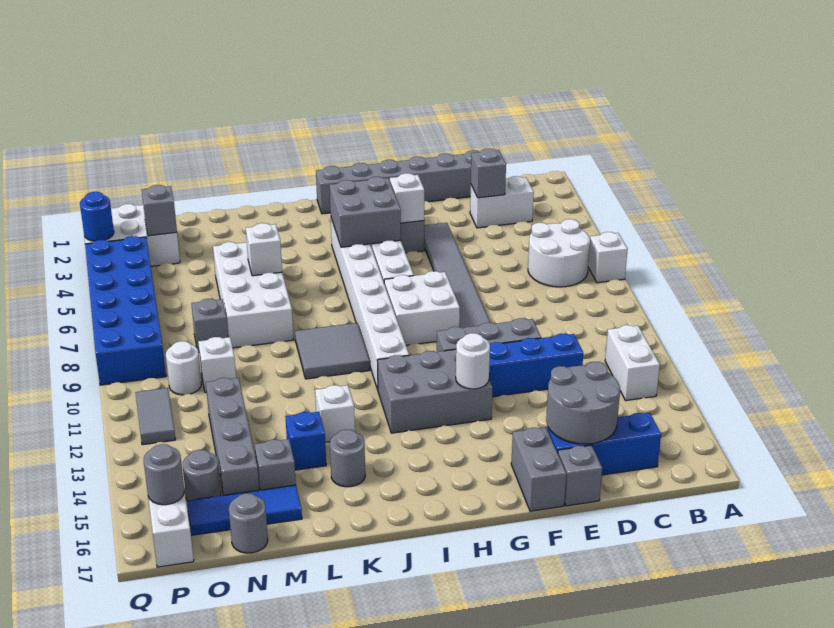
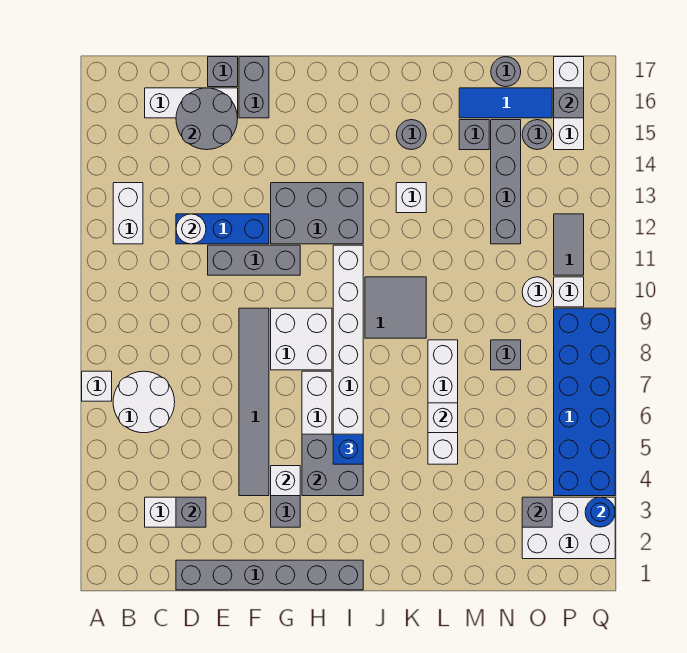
blue 1x3 brick [548,413,661,475] -> white 1x3 brick [145,88,238,118]
white 1x1 round brick [456,333,490,389] -> white 1x1 round brick moved to [176,214,206,244]
white 2x4 brick [213,242,294,348] -> white 1x4 brick [428,340,458,464]
blue 1x1 brick [285,412,326,470] -> blue 1x1 brick moved to [333,434,363,464]
white 1x1 brick [198,337,236,392] -> white 1x1 brick moved to [554,277,584,307]
grey 1x1 round brick [144,444,184,505] -> grey 1x1 brick [554,88,584,118]

